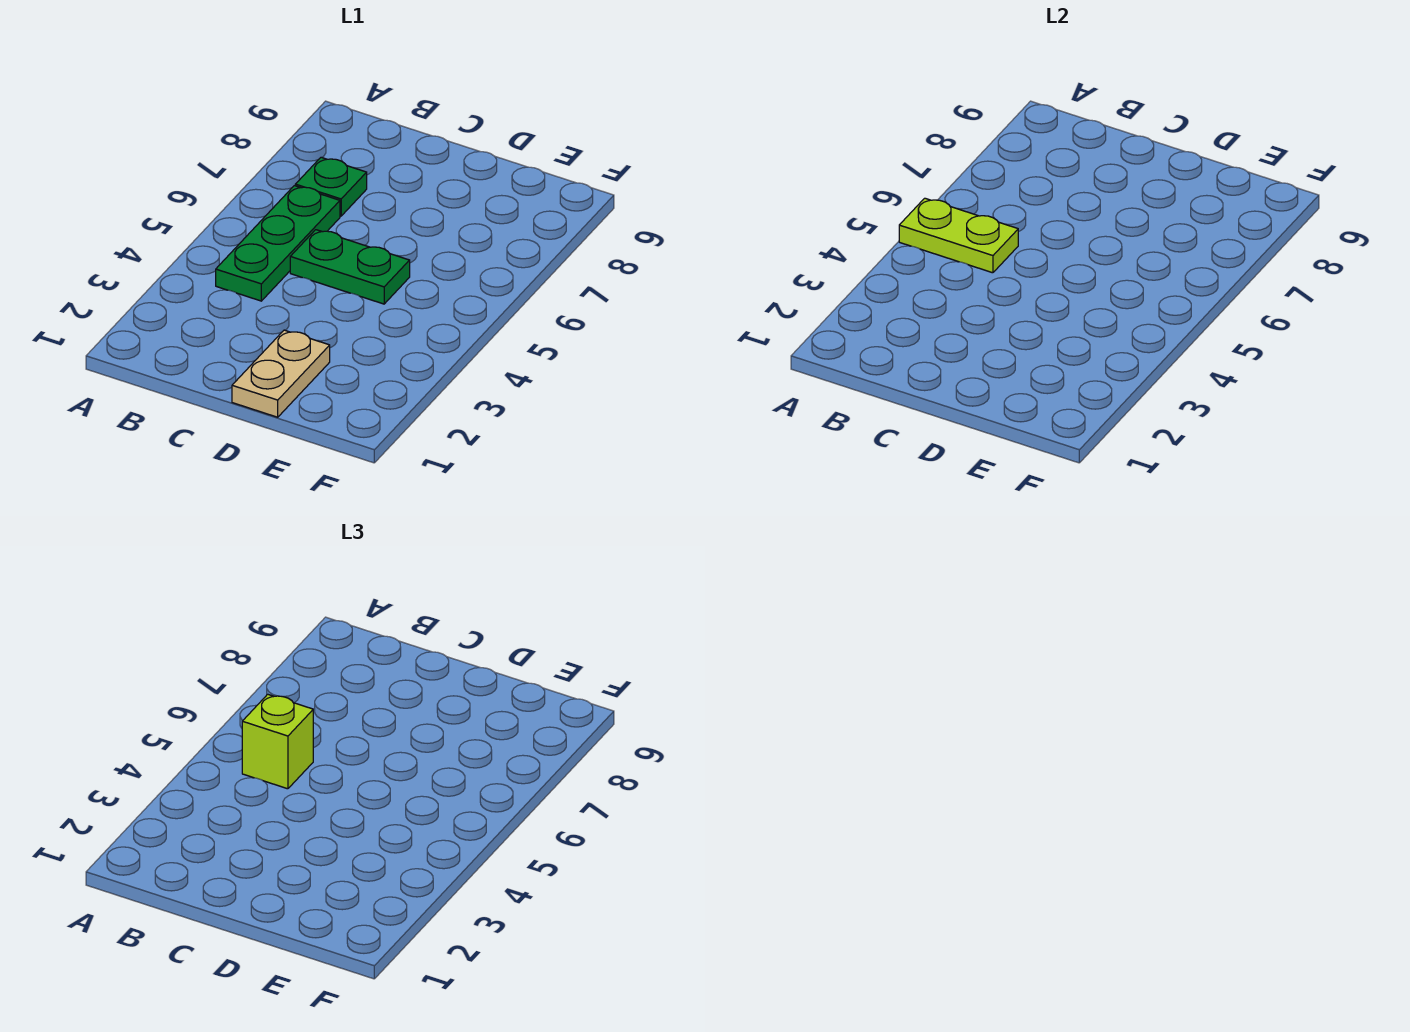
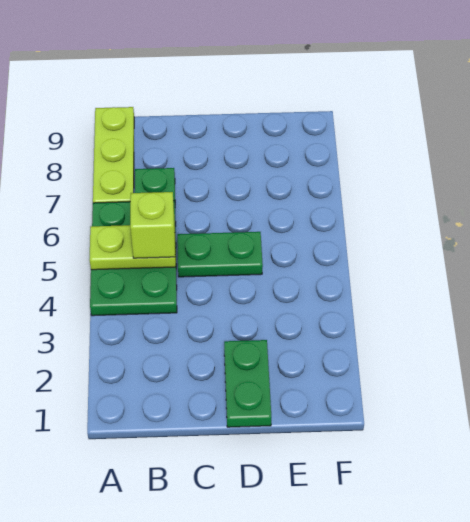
none -> lime 1x3 plate [93,107,134,203]
green 1x3 plate [216,186,340,301] -> green 2x3 plate [90,201,177,316]
tan 1x2 plate [232,330,330,417] -> green 1x2 plate [224,340,271,427]

